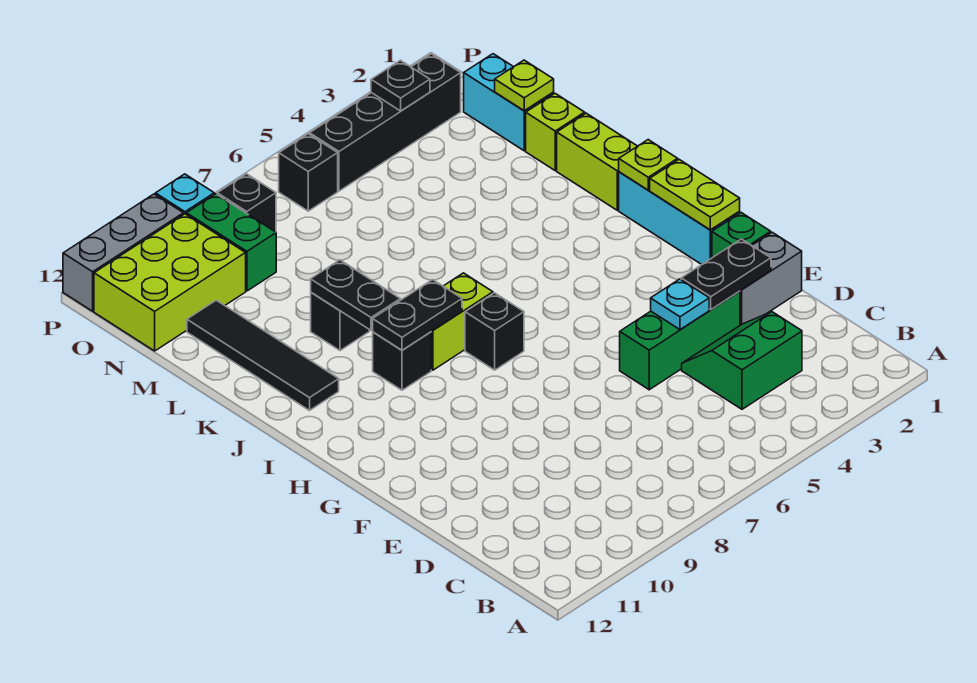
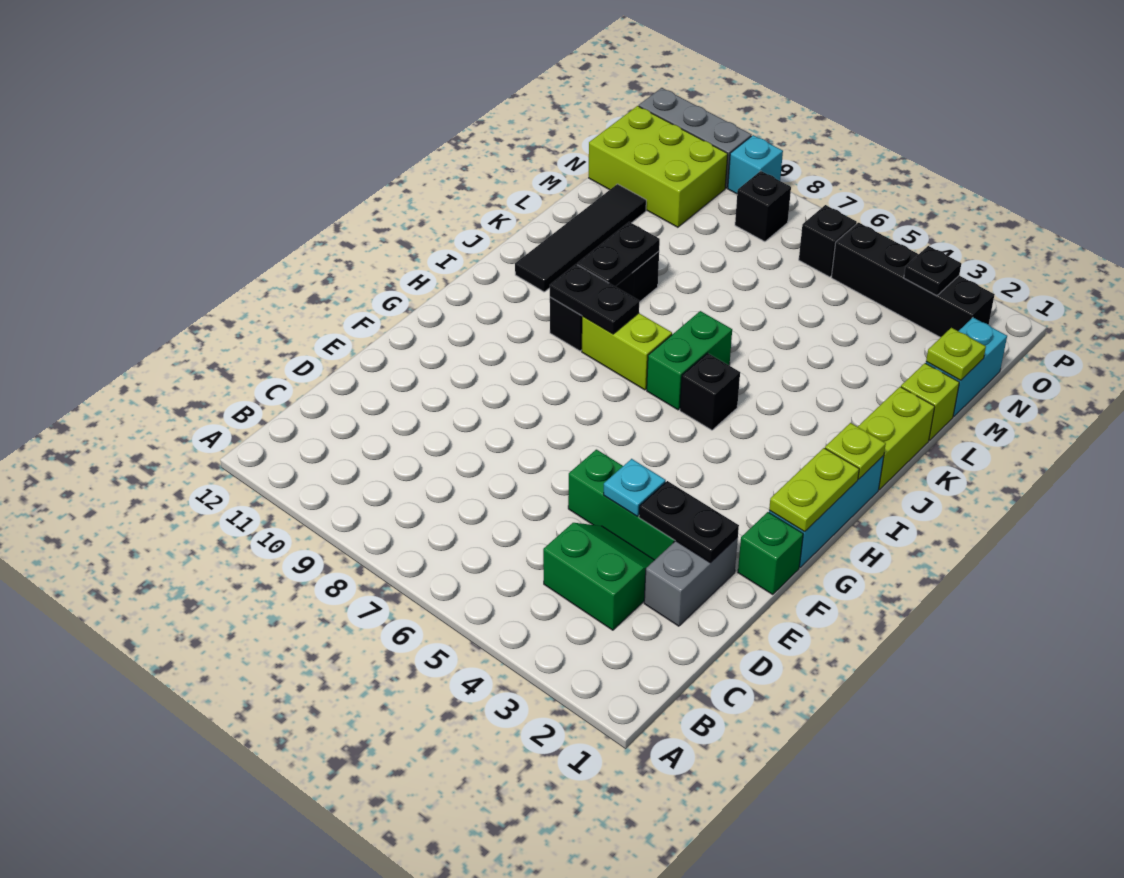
grey 1x2 brick [740,232,802,325] -> grey 1x2 brick turned to [644,538,738,626]
black 1x1 brick [465,293,524,370] -> black 1x1 brick moved to [680,353,740,430]
green 1x2 brick [186,194,276,291] -> green 1x2 brick moved to [647,311,732,410]

